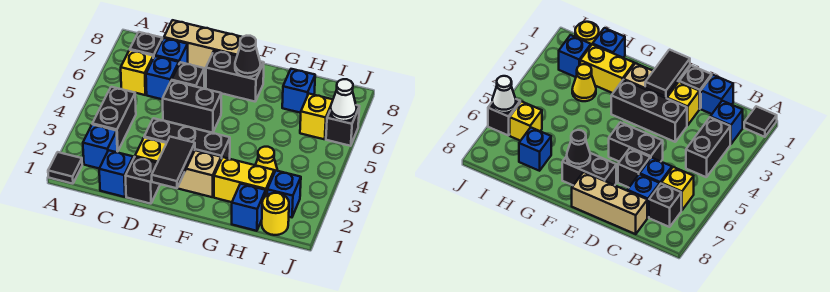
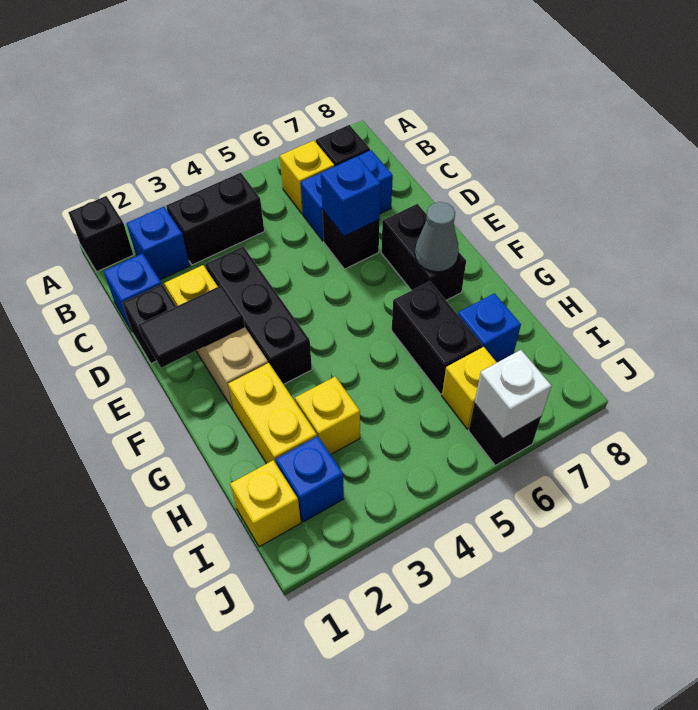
black 1x1 tile [48,152,82,184] -> black 1x1 brick [68,196,133,272]
tan 1x3 brick [164,20,242,69] -> none
black 1x2 brick [163,81,221,133] -> black 1x2 brick moved to [392,281,482,394]
black 1x1 cone [235,36,261,77] -> grey 1x1 cone [415,202,459,272]
blue 1x1 brick [232,184,266,231] -> blue 1x1 brick moved to [321,156,381,236]
yellow 1x1 cone [256,147,278,172] -> yellow 1x1 brick [295,376,360,455]
yellow 1x1 round brick [262,193,289,235] -> yellow 1x1 brick [230,460,301,547]
white 1x1 cone [330,79,357,121] -> white 1x1 brick [475,350,552,438]

